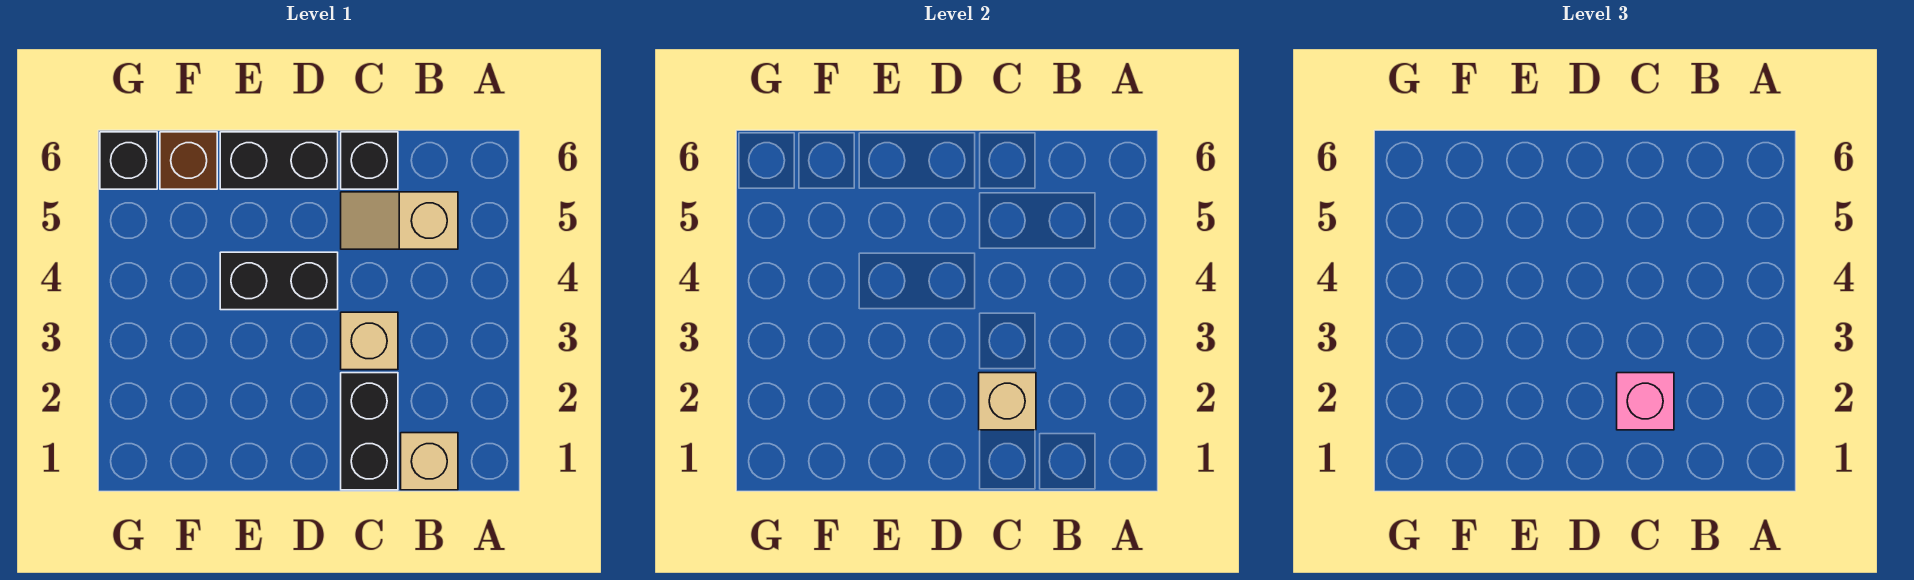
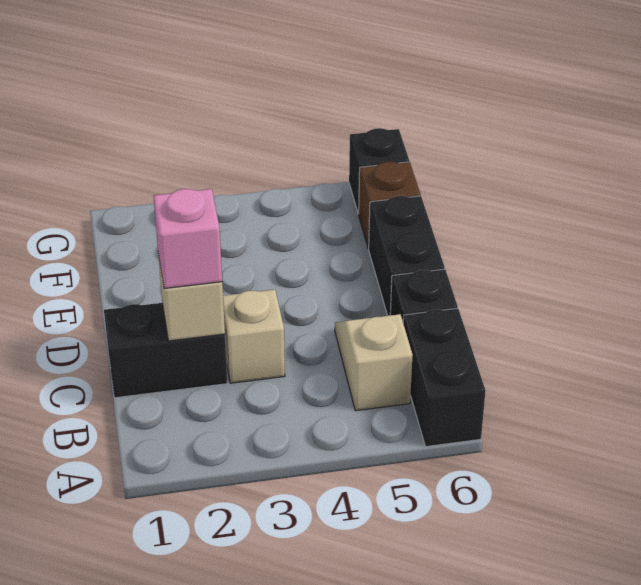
tan 1x1 brick [401,433,458,490] -> none
black 1x2 brick [220,252,338,310] -> black 1x2 brick moved to [403,308,486,447]

